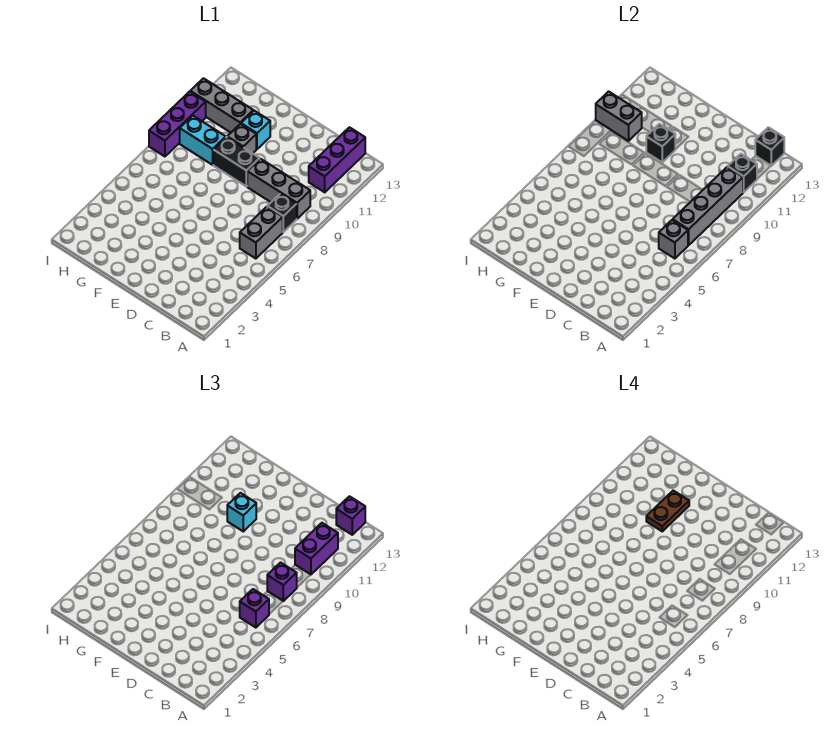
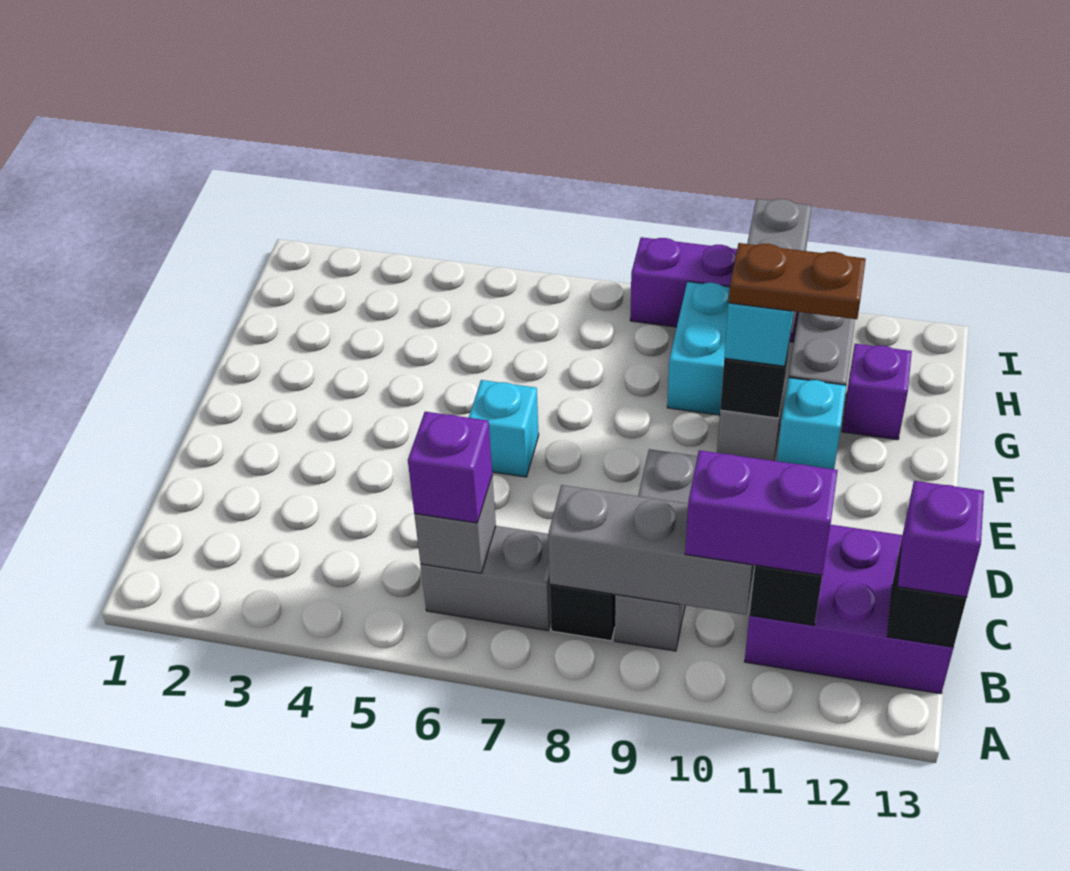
grey 1x4 brick [673,167,743,245] -> grey 1x3 brick [548,485,754,615]
purple 1x1 brick [267,563,297,601] -> purple 1x1 brick moved to [842,344,912,440]
purple 1x3 brick [309,127,365,192] -> purple 2x3 brick [744,525,953,694]
none -> cyan 1x1 brick [469,380,539,477]
black 1x2 brick [213,137,260,186] -> none

